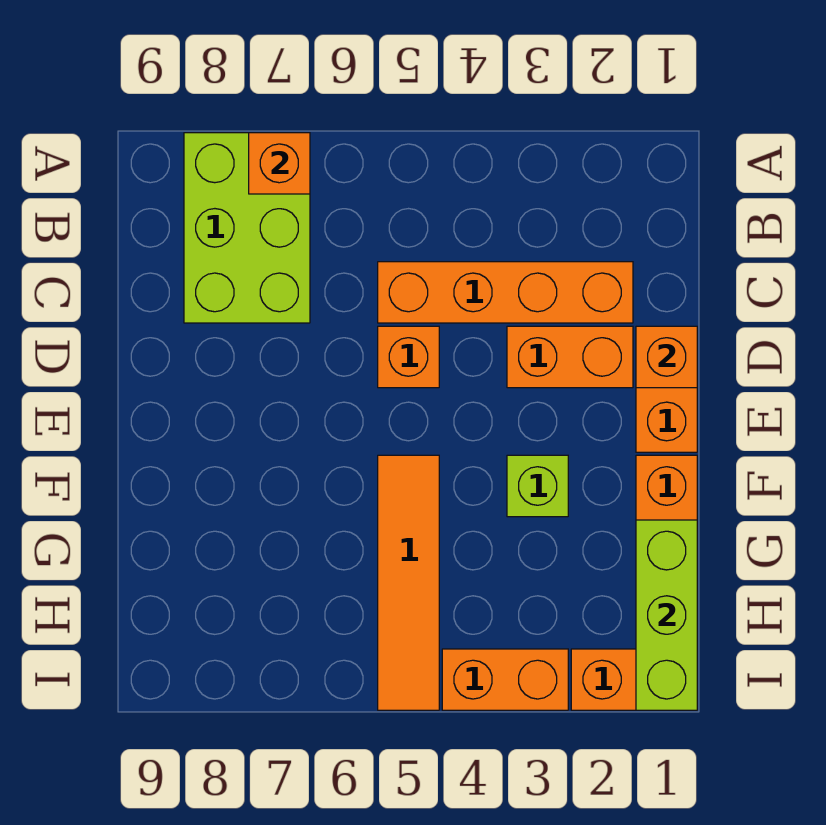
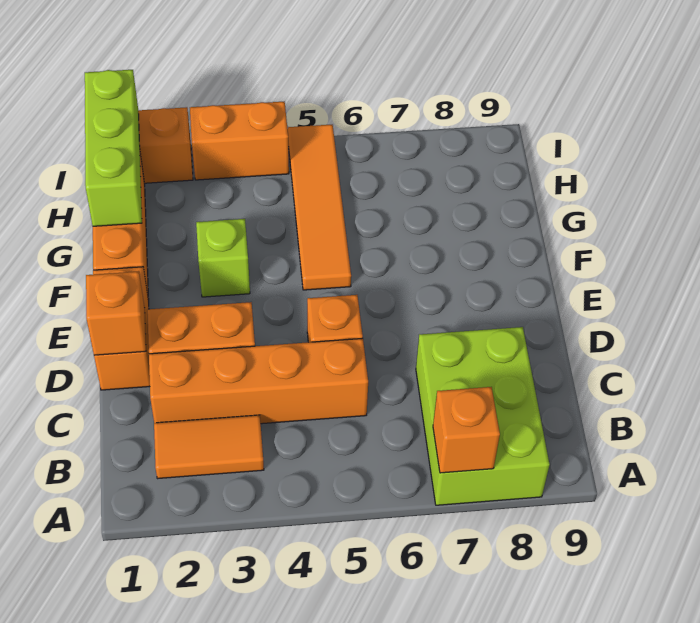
none -> orange 1x2 tile [154,415,264,479]

